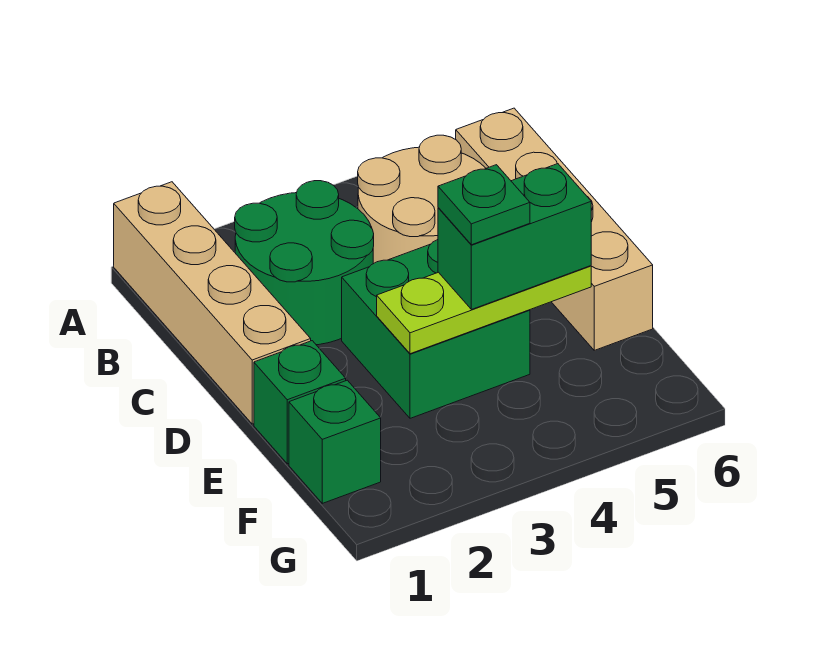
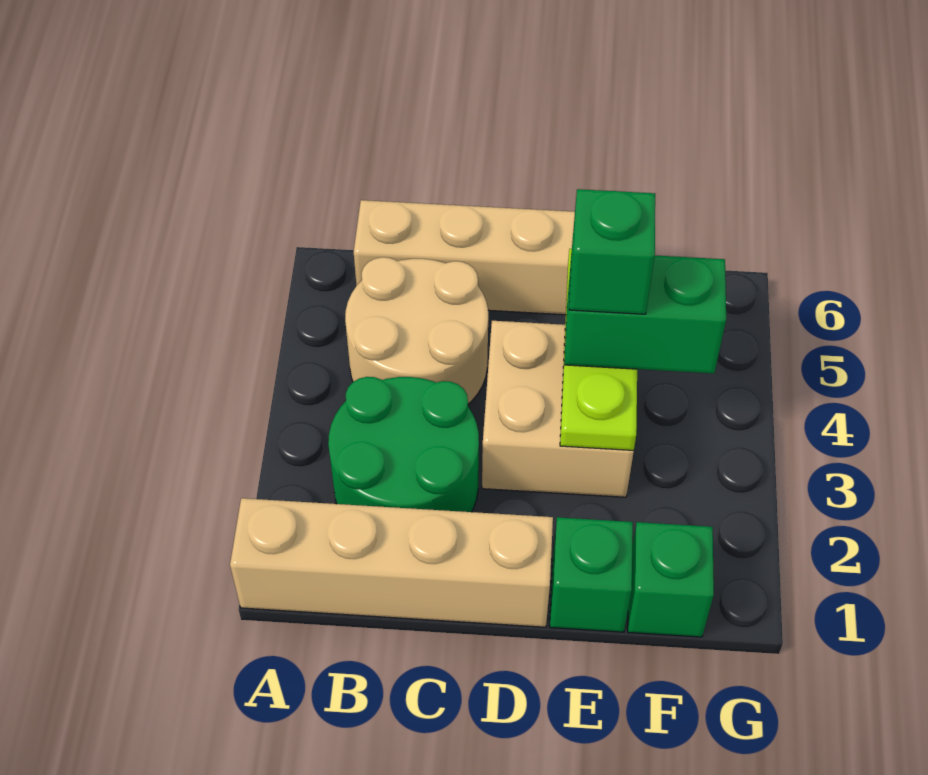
green 2x2 brick [342,240,530,418] -> tan 2x2 brick [482,321,634,497]
green 1x2 brick [438,164,591,310] -> green 1x2 brick turned to [564,253,726,373]
green 1x1 plate [438,165,530,245] -> green 1x1 brick [569,189,655,314]

